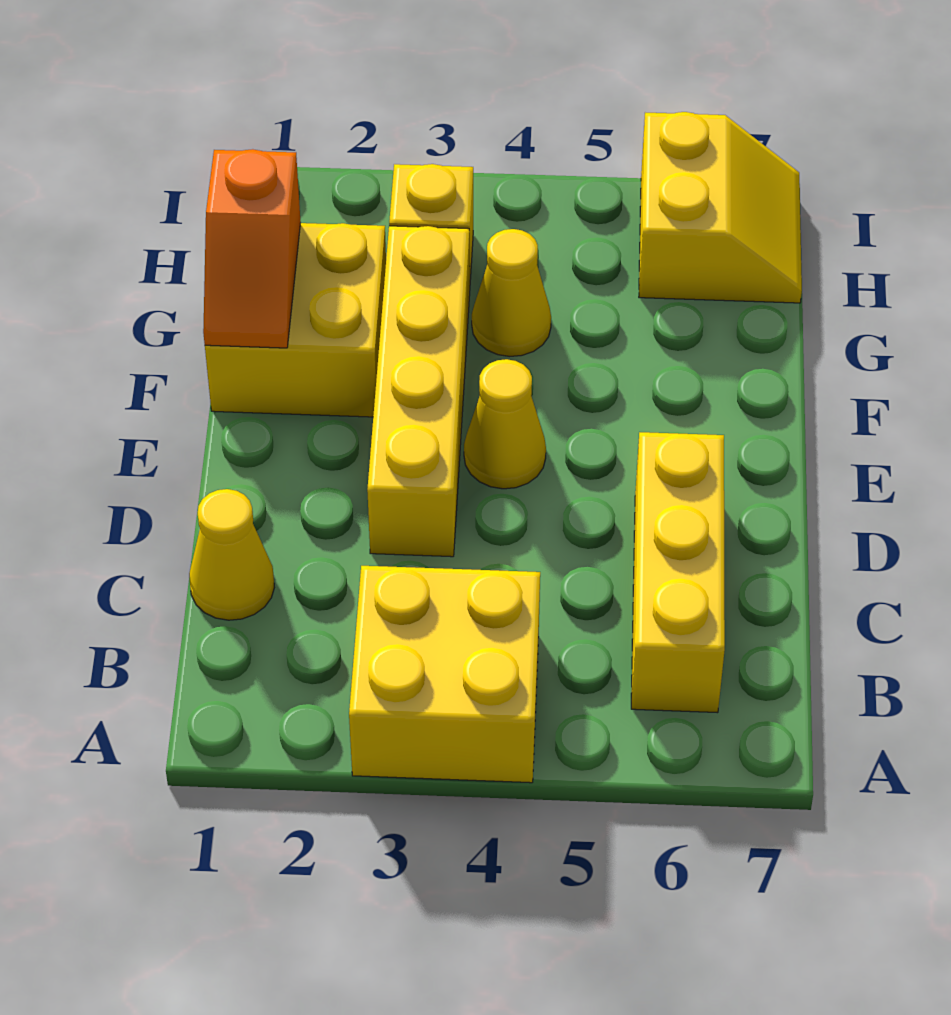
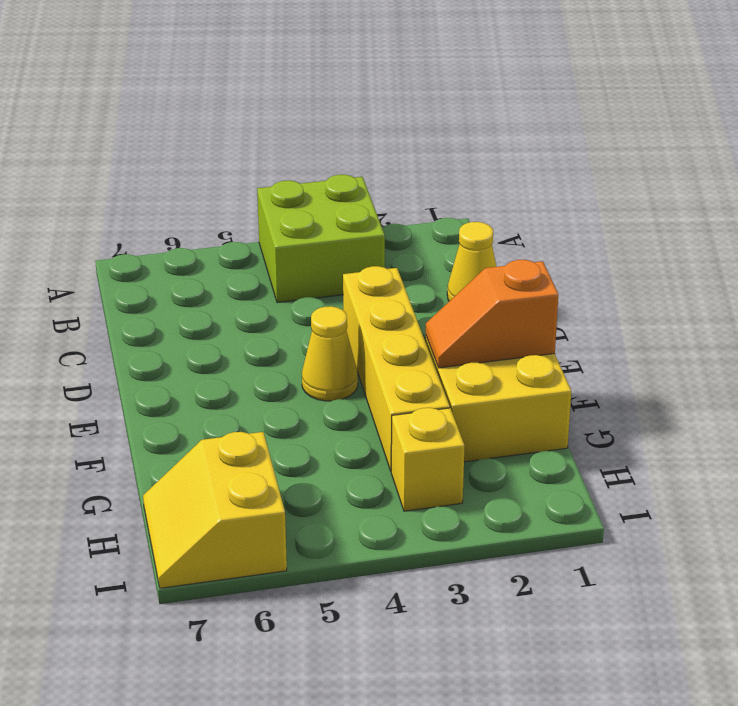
yellow 2x2 brick [349,566,540,783] -> lime 2x2 brick [257,175,385,303]
yellow 1x3 brick [631,432,725,713] -> none
orange 1x2 slope [203,149,301,348] -> orange 1x2 slope turned to [426,260,558,368]
yellow 1x1 cone [472,229,551,356] -> none

